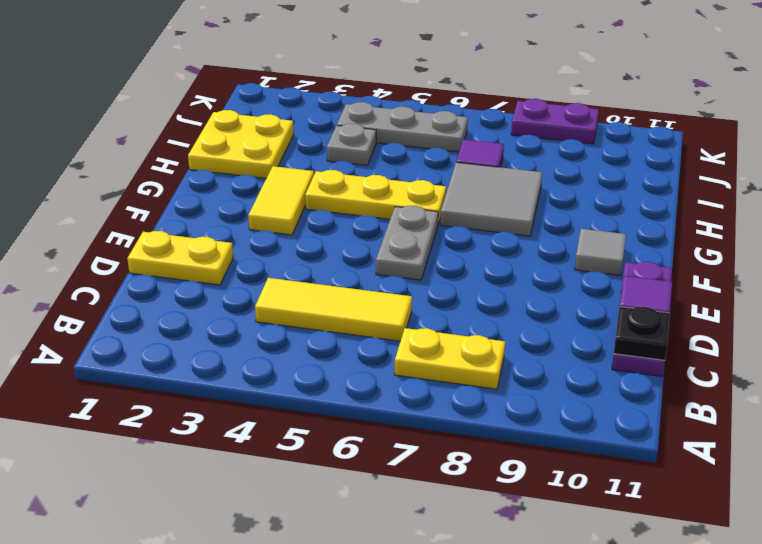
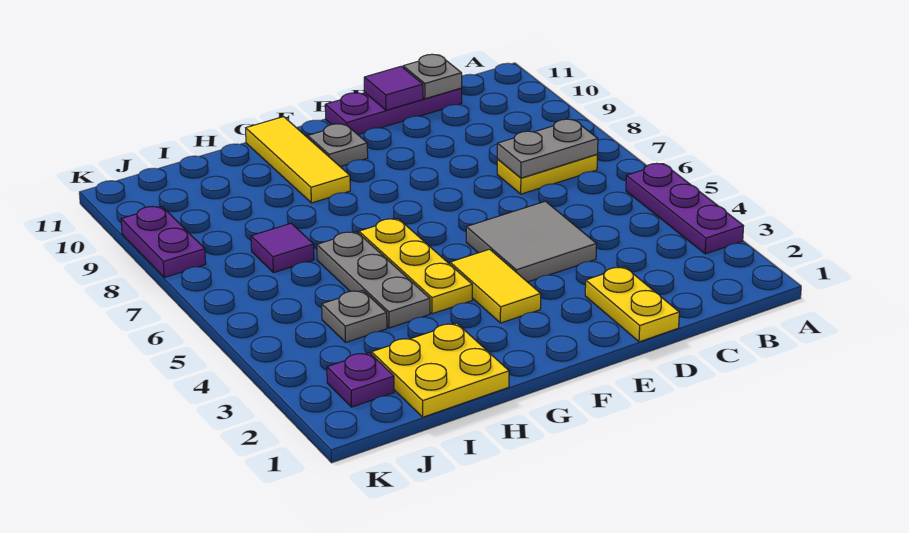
none -> purple 1x3 plate [626,163,744,254]
yellow 1x2 plate [395,328,505,389] -> yellow 1x2 plate turned to [497,154,597,194]
yellow 1x3 tile [255,278,412,341] -> yellow 1x3 tile moved to [246,117,350,203]
black 1x1 plate [614,307,670,360] -> grey 1x1 plate [403,54,462,99]
grey 1x2 plate [376,206,438,280] -> grey 1x2 plate moved to [497,119,598,178]
yellow 1x2 tile [248,166,314,235] -> yellow 1x2 tile turned to [450,249,541,323]
grey 1x1 tile [575,229,626,276] -> grey 1x1 plate [308,124,368,167]
grey 2x2 tile [440,162,542,236] -> grey 2x2 tile moved to [466,201,596,282]
none -> purple 1x1 plate [327,353,394,407]
grey 1x3 plate [337,102,468,152] -> grey 1x3 plate moved to [317,232,430,328]

